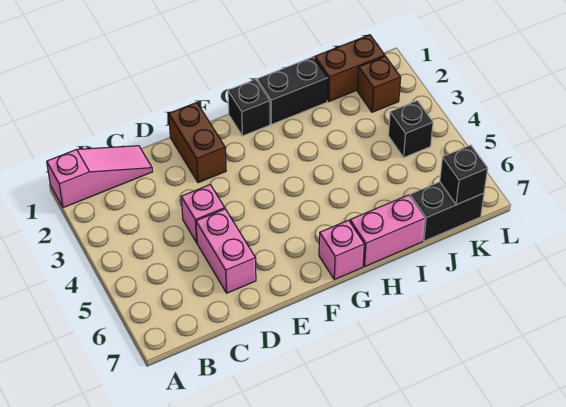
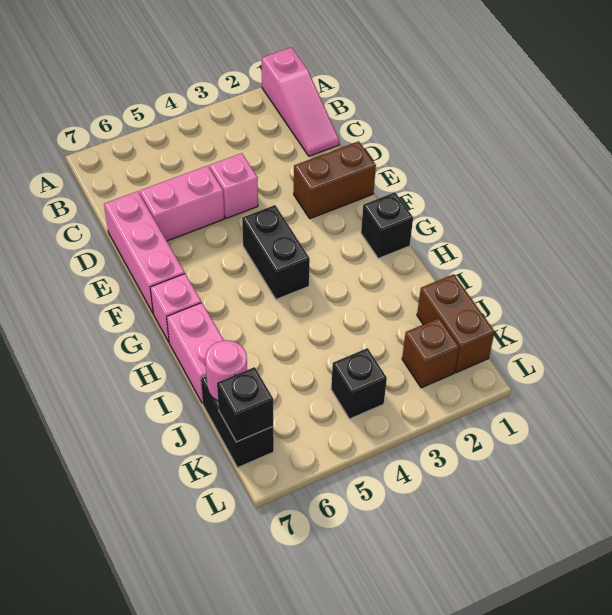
none -> pink 1x3 brick [104,191,185,313]
black 1x2 brick [257,57,328,124] -> black 1x2 brick moved to [242,205,310,299]
none -> pink 1x1 round brick [205,341,247,401]

